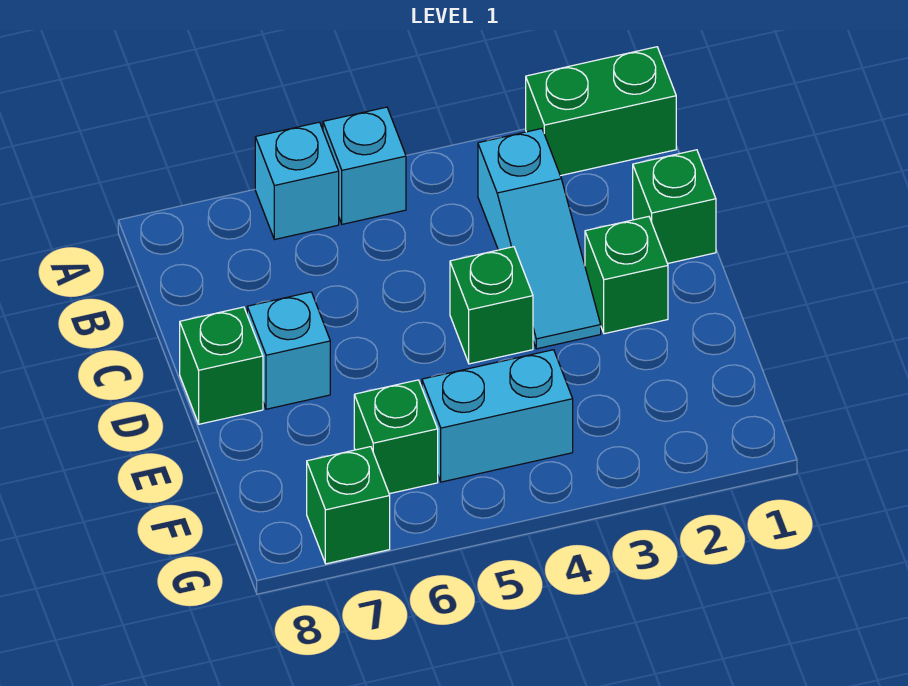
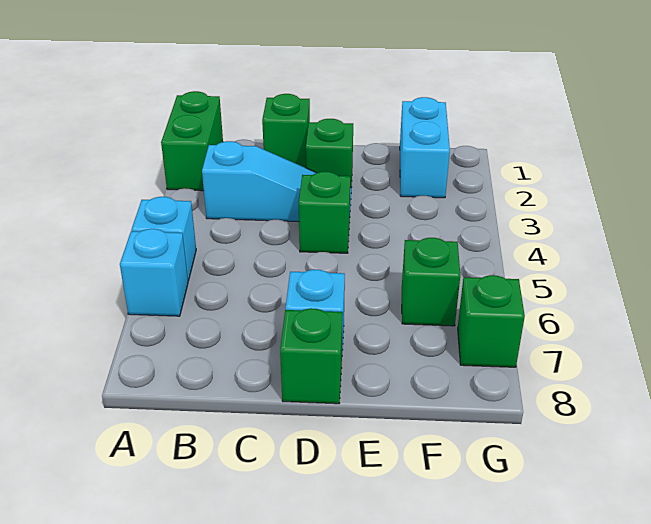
cyan 1x2 brick [422,350,573,482] -> cyan 1x2 brick moved to [400,97,450,198]

